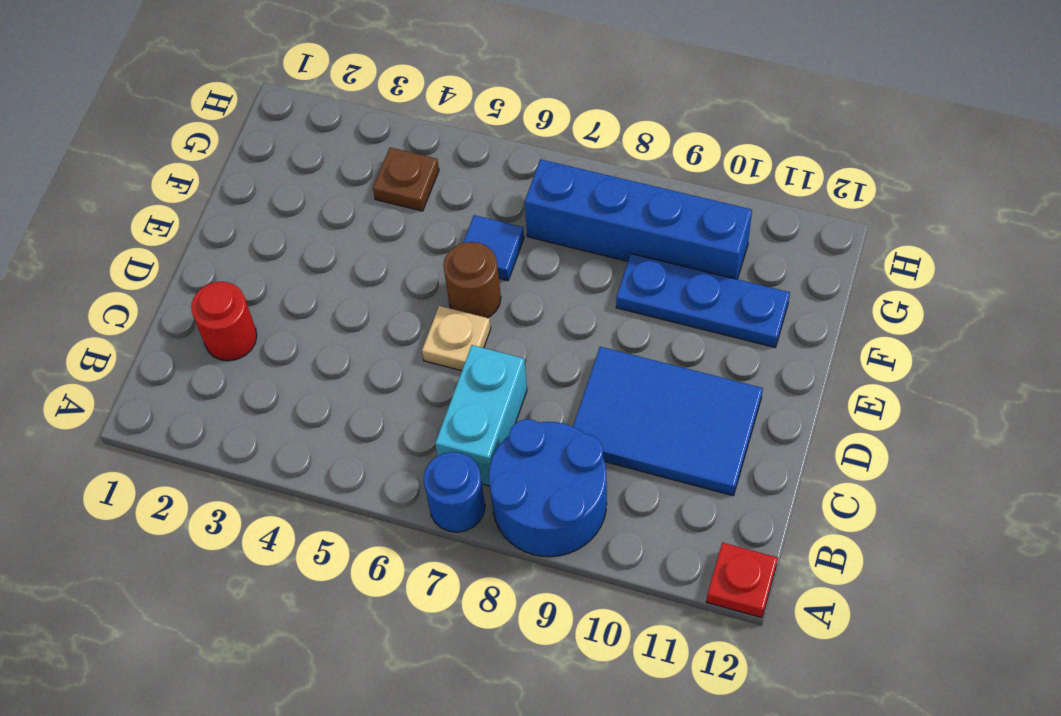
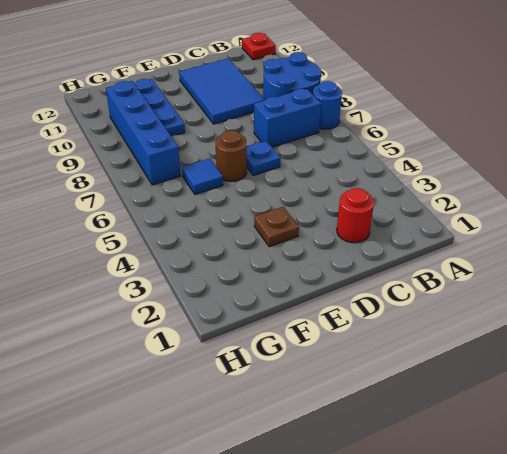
cyan 1x2 brick [435,345,527,486] -> blue 1x2 brick [254,88,321,147]
tan 1x1 plate [422,306,491,371] -> blue 1x1 plate [247,141,280,175]
brown 1x1 plate [373,148,439,211] -> brown 1x1 plate moved to [254,207,299,247]

